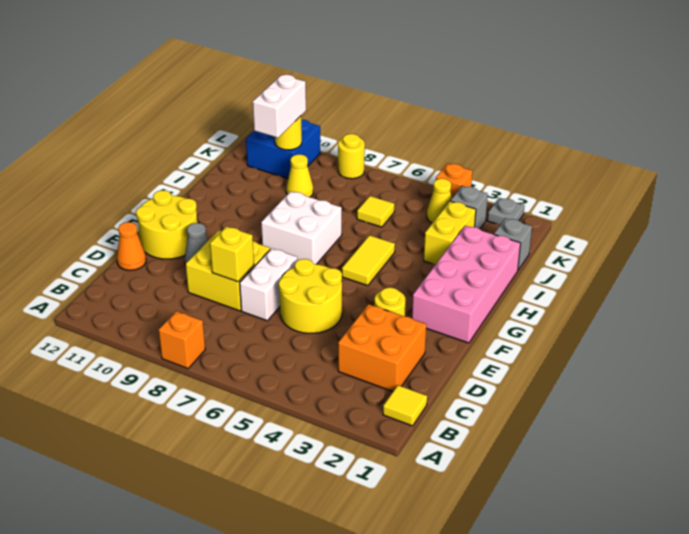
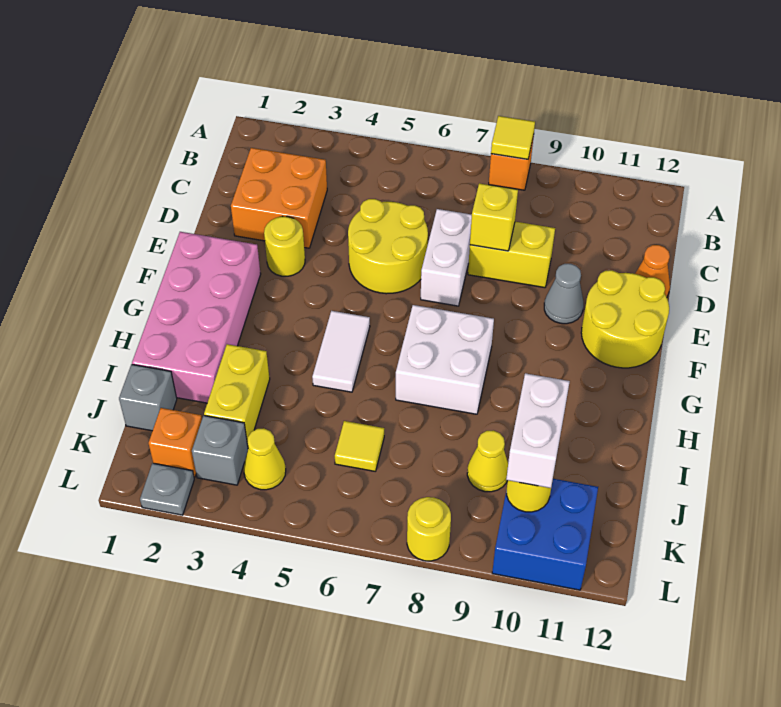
yellow 1x1 tile [383,385,427,426] -> yellow 1x1 tile moved to [491,116,535,159]
yellow 2x2 brick [186,231,270,311] -> yellow 1x2 brick [468,222,555,288]
yellow 1x2 tile [342,235,395,286] -> white 1x2 tile [312,311,370,392]
orange 1x1 brick [436,163,472,198] -> orange 1x1 brick moved to [149,408,202,477]

